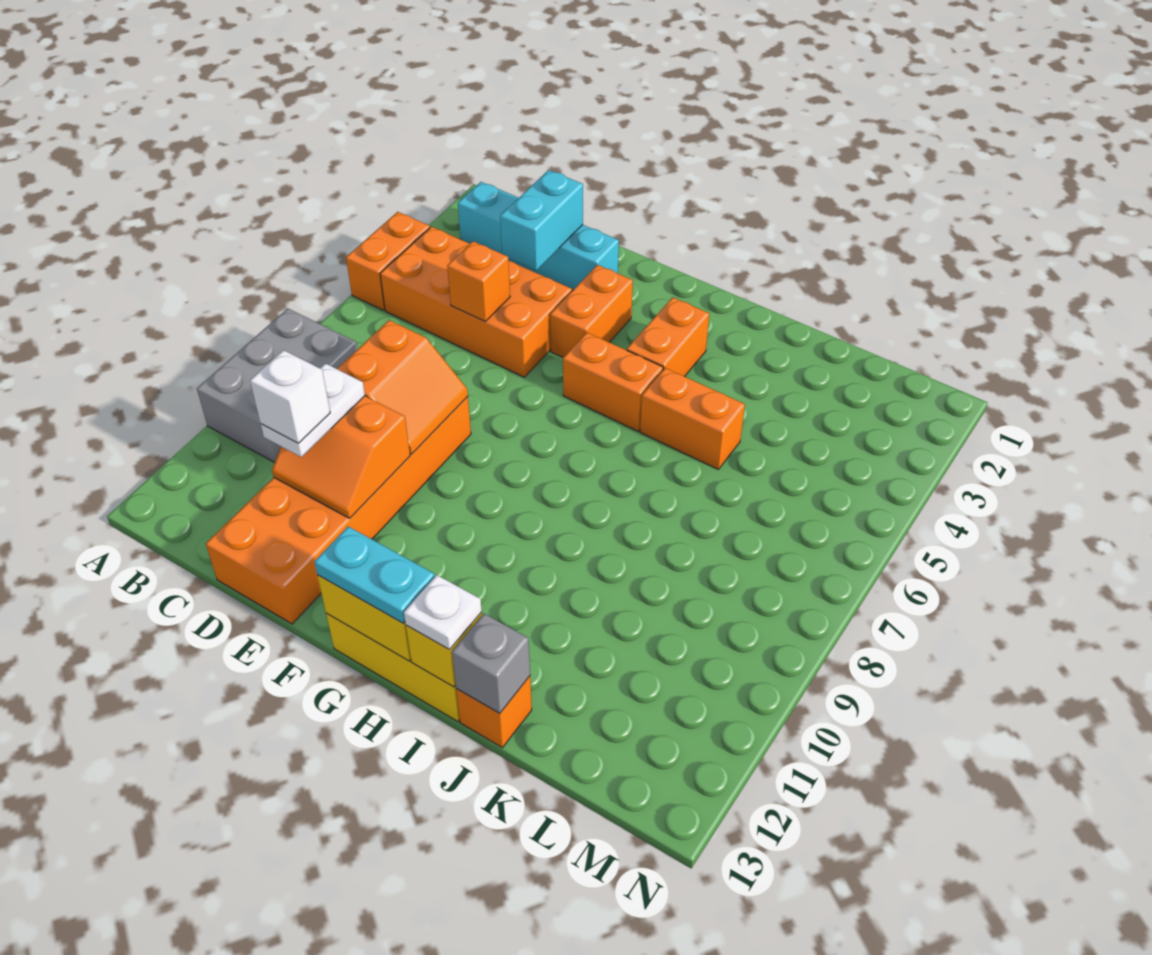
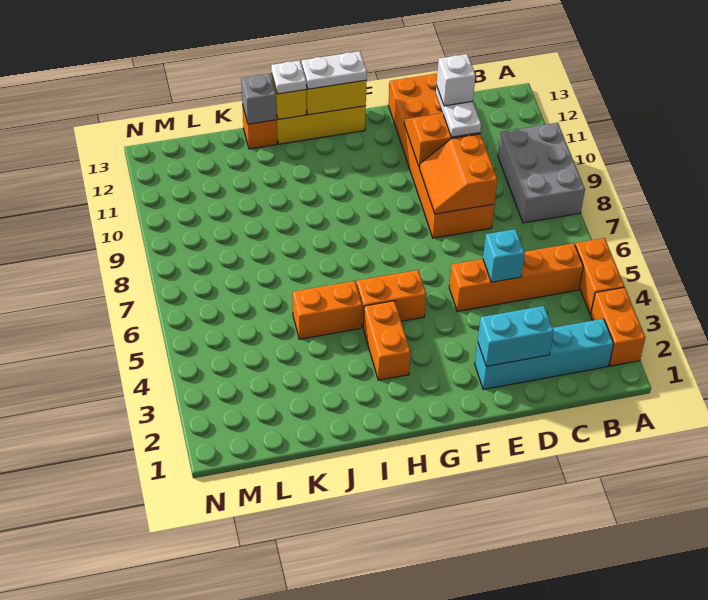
orange 2x4 brick [380,227,572,377] -> orange 1x4 brick [449,243,583,311]
cyan 1x2 brick [500,170,583,270] -> cyan 1x2 brick turned to [478,306,554,366]
orange 1x1 brick [447,241,510,322] -> cyan 1x1 brick [483,229,525,282]
orange 1x2 brick [550,265,633,357] -> orange 1x2 brick moved to [591,287,645,366]
cyan 1x2 plate [314,527,435,623] -> white 1x2 plate [302,51,367,89]

